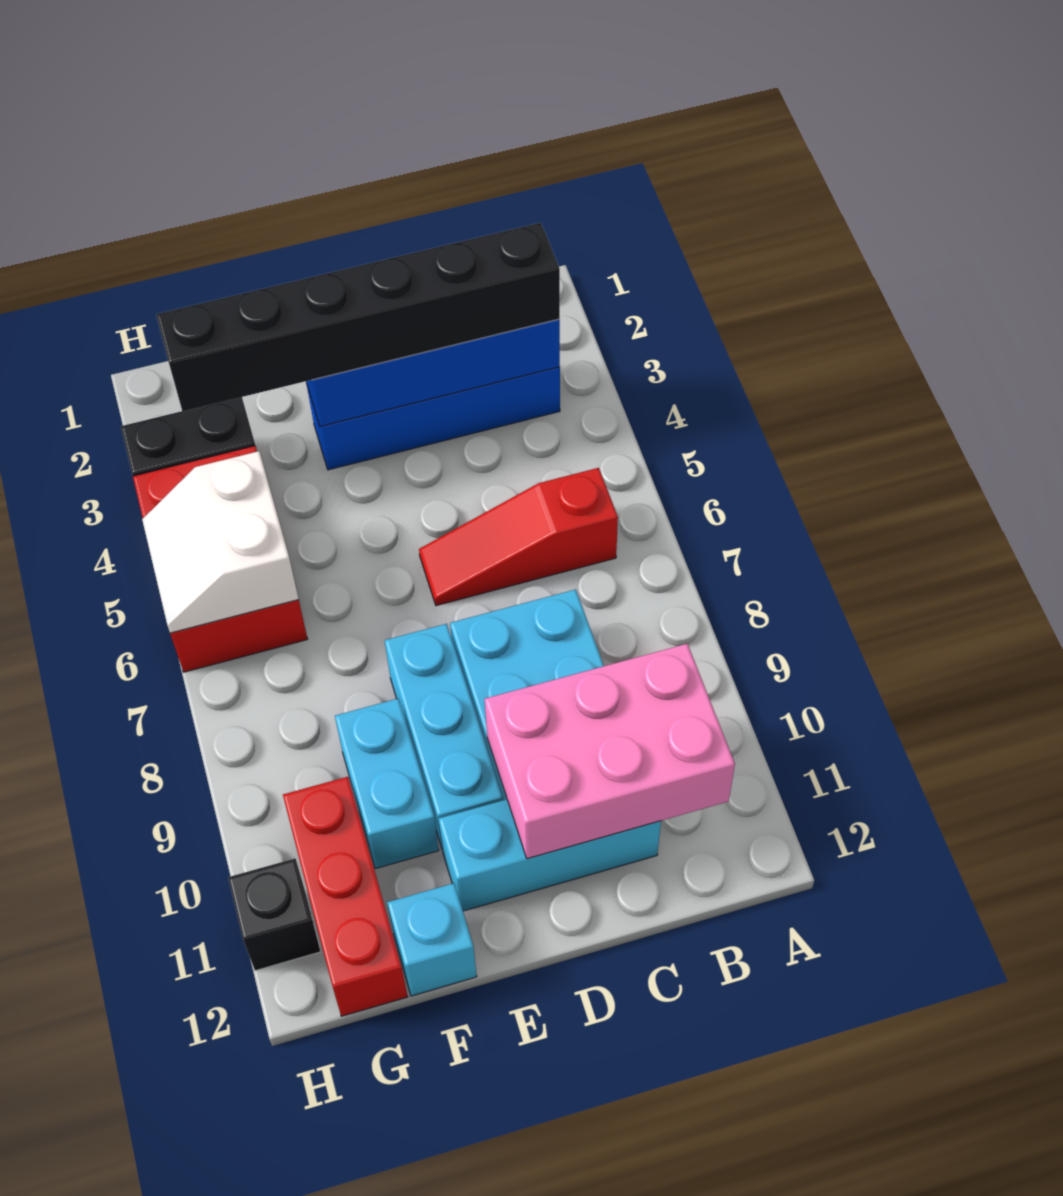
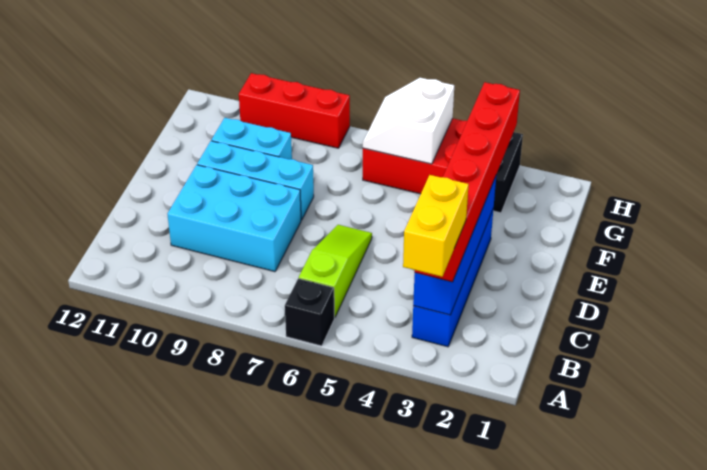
none -> yellow 1x2 brick [403,175,469,277]
black 1x6 brick [156,223,560,411] -> red 1x6 brick [415,82,520,282]
red 1x3 slope [419,468,618,606] -> lime 1x3 slope [299,225,372,318]
pink 2x3 brick [485,644,735,859] -> none
cyan 1x3 brick [439,799,661,911] -> none
cyan 1x1 brick [387,883,477,996] -> none
white 2x2 slope [142,451,299,633] -> white 2x2 slope turned to [363,78,454,164]
red 1x3 brick [283,777,408,1016] -> red 1x3 brick moved to [239,73,350,148]
black 1x1 brick [228,859,321,971] -> black 1x1 brick moved to [285,278,334,346]

